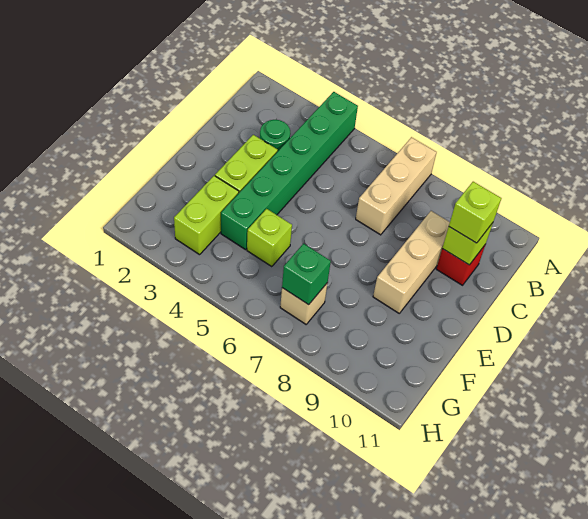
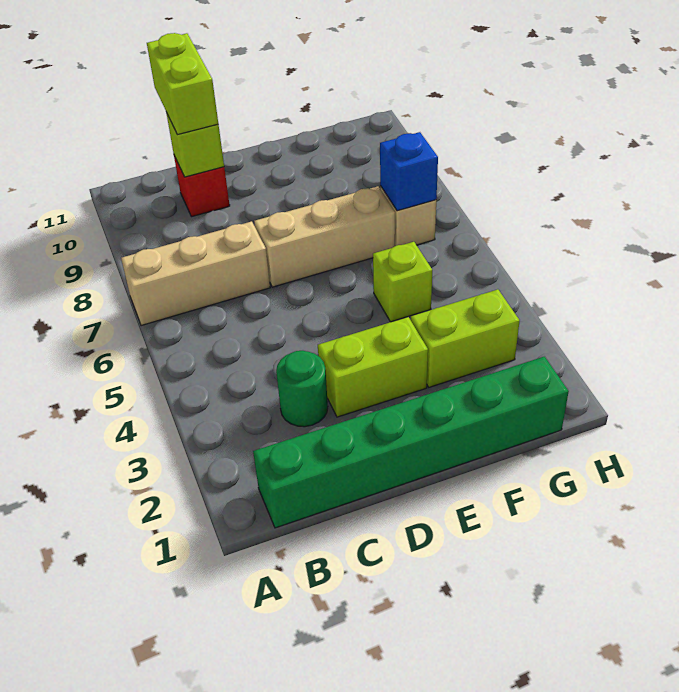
green 1x6 brick [221,92,358,250] -> green 1x6 brick moved to [253,357,569,528]
tan 1x3 brick [373,211,450,313] -> tan 1x3 brick moved to [254,186,395,287]
lime 1x1 brick [449,182,501,243] -> lime 1x2 brick [147,33,218,135]
green 1x1 brick [282,244,331,305] -> blue 1x1 brick [380,132,438,211]

